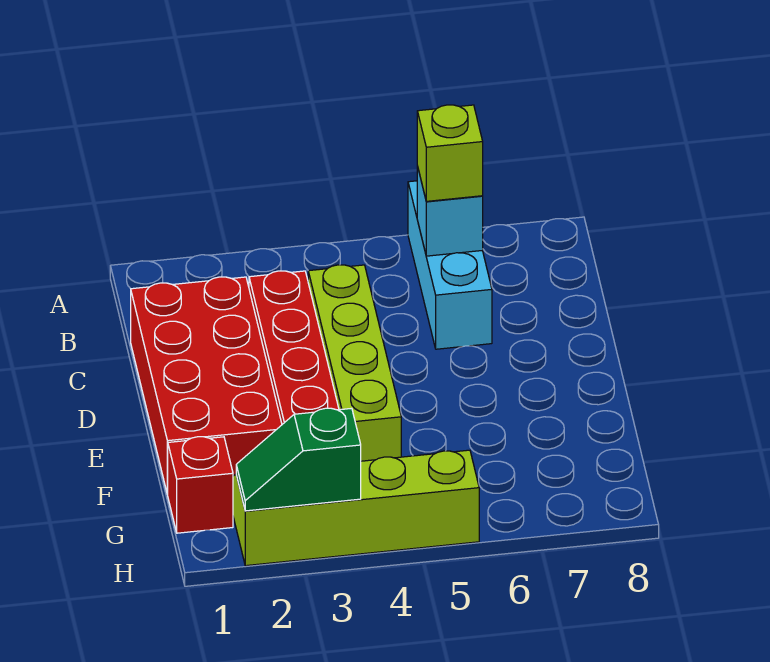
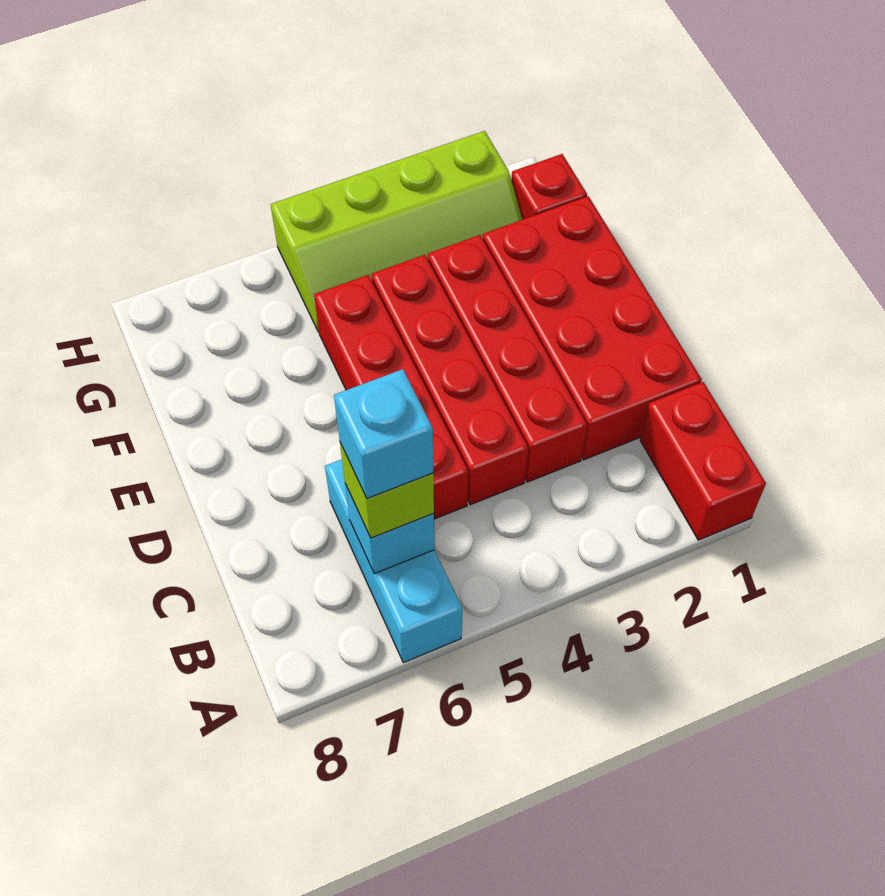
none -> red 1x2 brick [640,382,766,540]
none -> cyan 1x1 brick [334,369,433,499]
lime 1x4 brick [308,265,401,461] -> red 1x4 brick [371,255,528,505]
none -> red 1x4 brick [314,275,468,519]
green 1x2 slope [236,408,361,511] -> none

